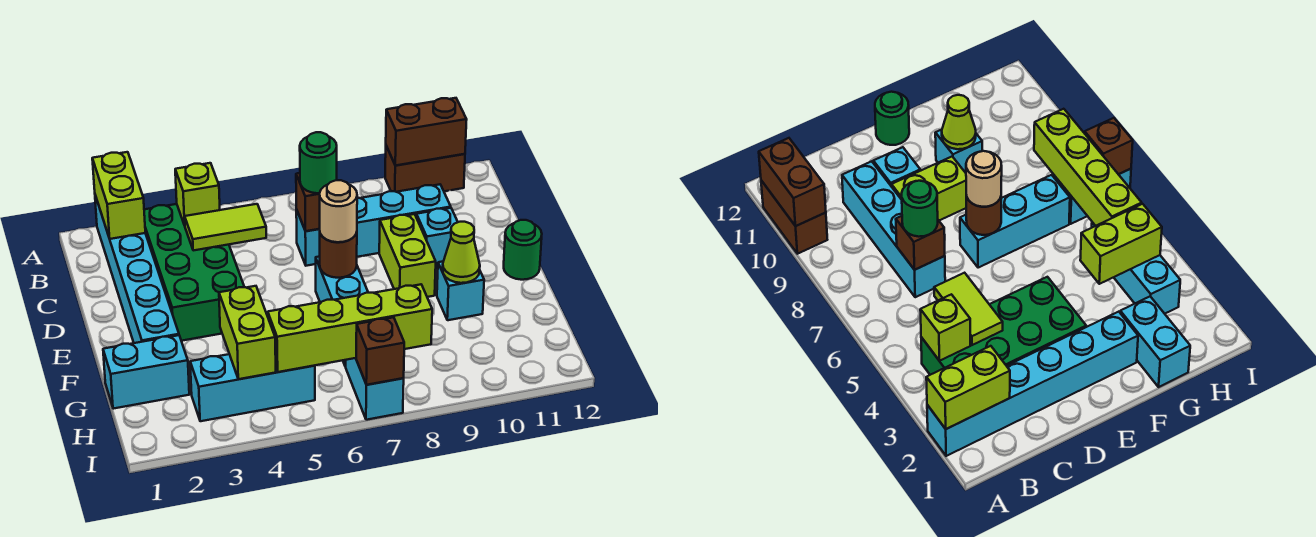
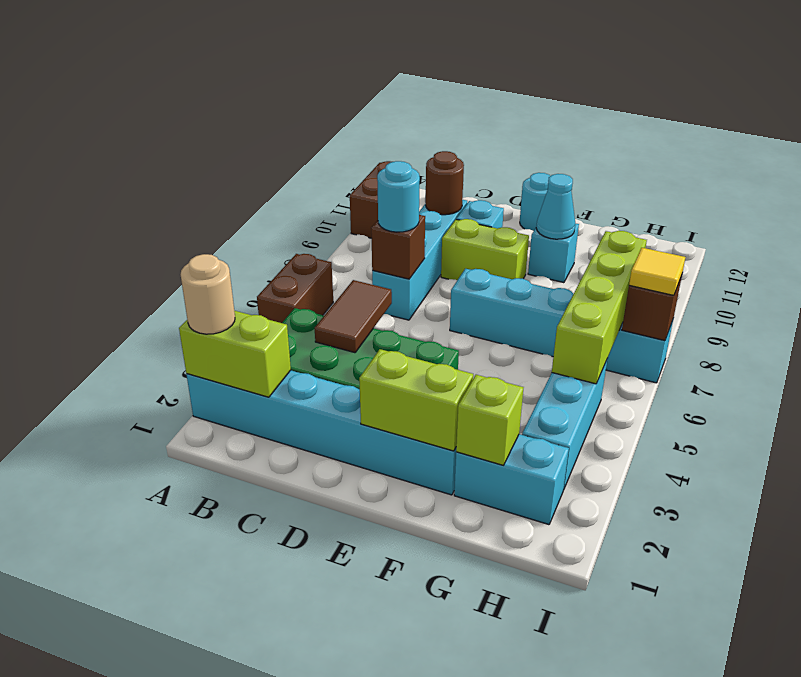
brown 1x2 brick [386,98,467,166] -> brown 1x2 brick moved to [257,254,333,323]
lime 1x1 brick [175,163,220,225] -> lime 1x1 brick moved to [456,375,524,465]
lime 1x2 tile [185,204,266,250] -> brown 1x2 tile [315,280,392,353]
green 1x1 round brick [300,132,337,193] -> cyan 1x1 round brick [377,161,420,232]
brown 1x1 round brick [320,232,357,278] -> brown 1x1 round brick moved to [426,151,464,215]
tan 1x1 round brick [320,180,357,242] -> tan 1x1 round brick moved to [180,254,235,334]
green 1x1 round brick [504,220,542,280] -> cyan 1x1 round brick [520,173,550,231]
lime 1x1 cone [443,222,480,283] -> cyan 1x1 cone [536,174,575,239]
cyan 1x2 brick [103,335,189,409] -> cyan 1x2 brick turned to [454,434,569,525]
lime 1x2 brick [219,286,276,379] -> lime 1x2 brick moved to [359,349,473,451]
none -> yellow 1x1 tile [629,248,685,295]

